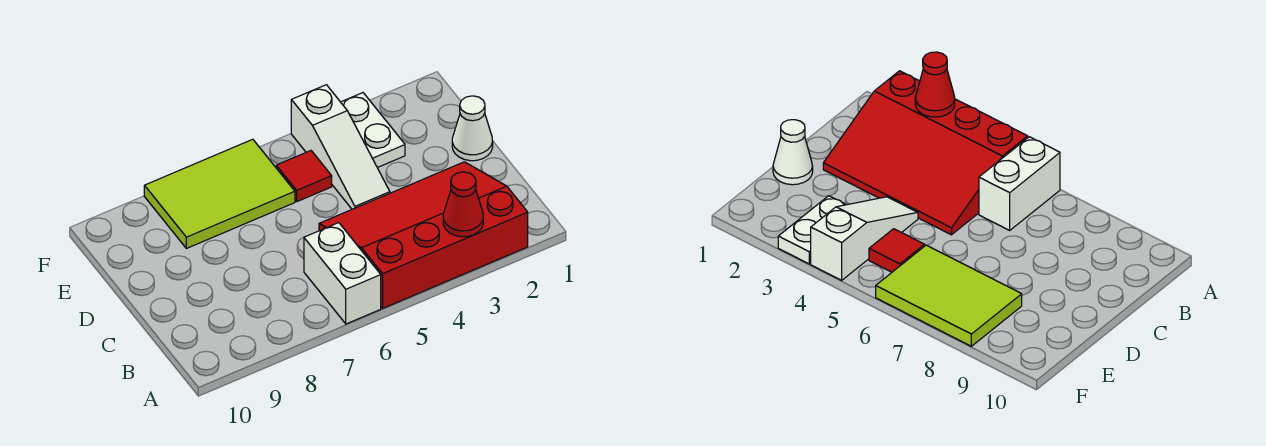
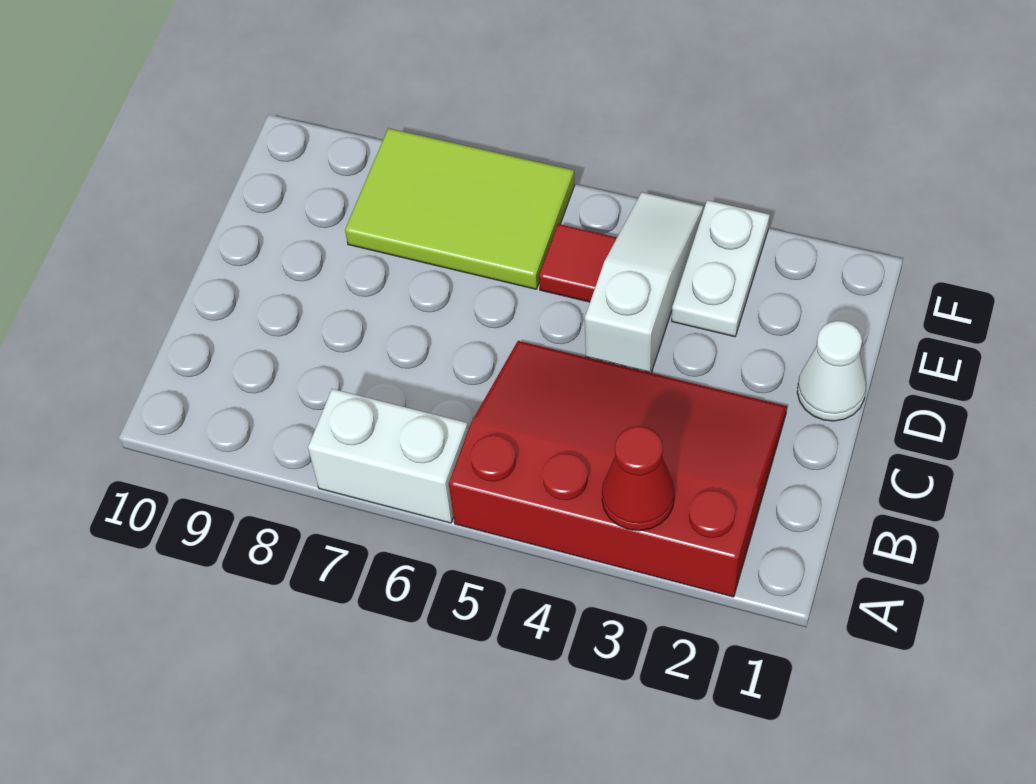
white 1x2 brick [304,223,381,324] -> white 1x2 brick turned to [308,389,468,523]
white 1x3 slope [291,85,390,209] -> white 1x3 slope turned to [585,192,703,373]

